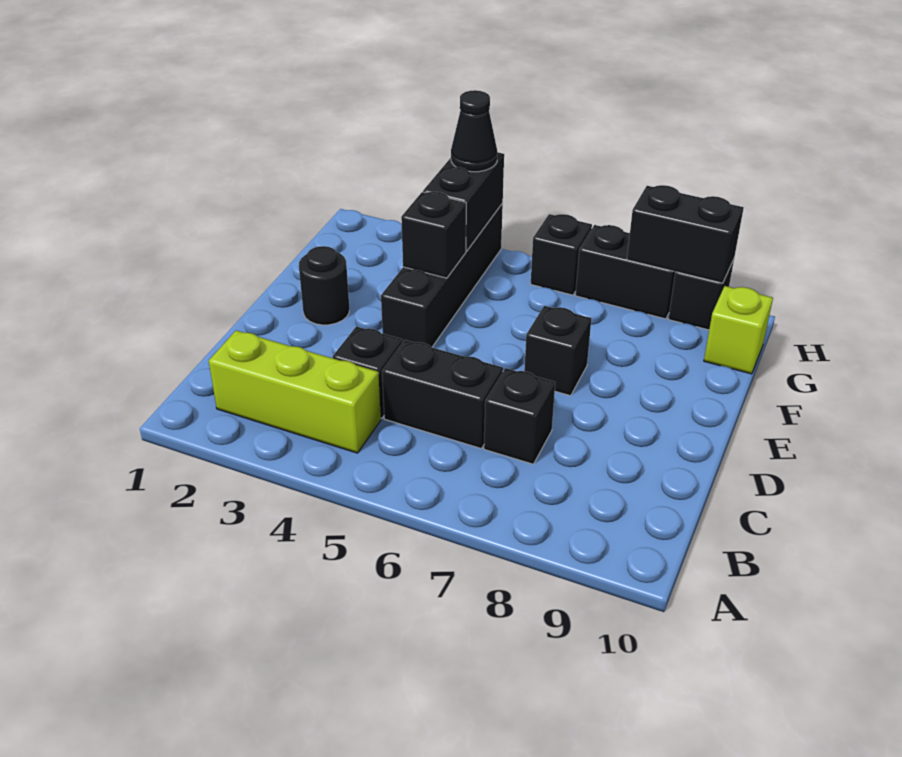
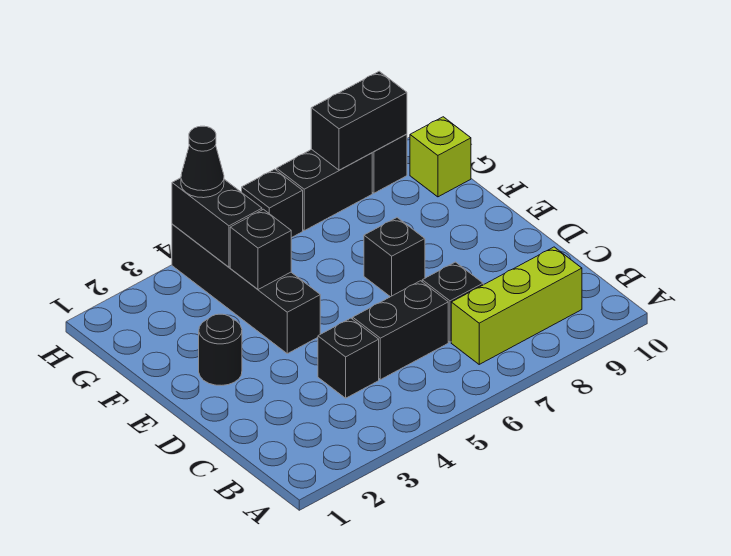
lime 1x3 brick [209,330,381,453] -> lime 1x3 brick moved to [451,247,582,364]

